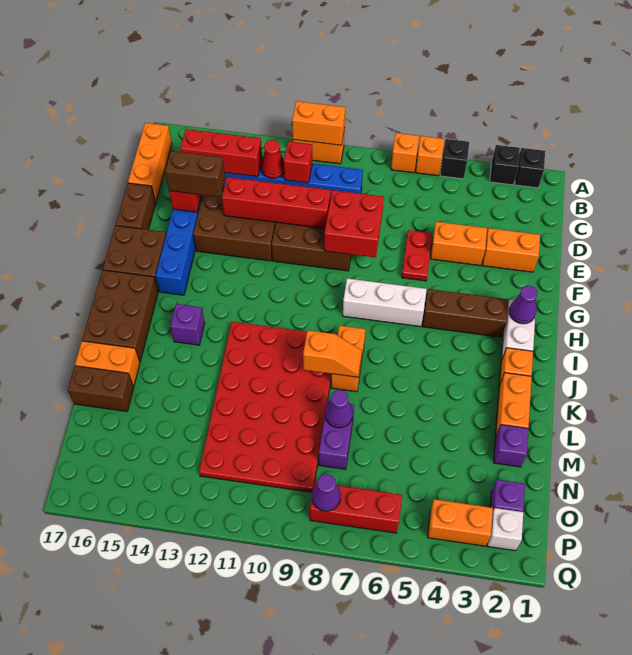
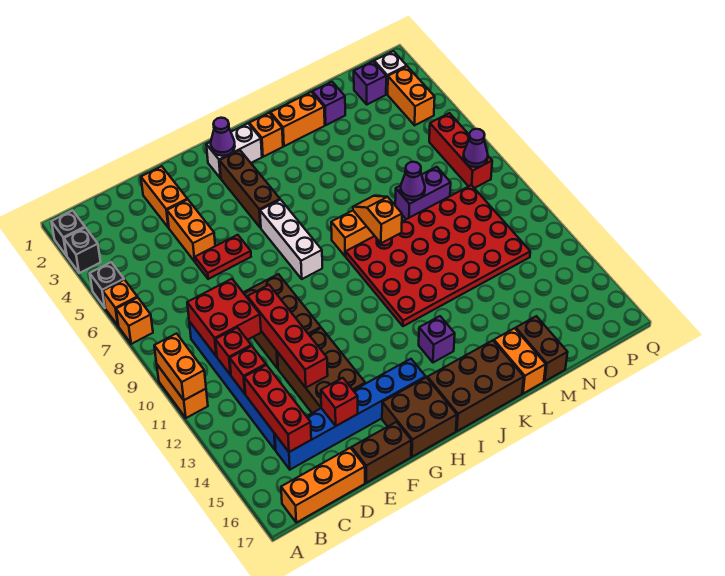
red 1x1 cone [261,140,284,178] -> red 1x1 brick [230,346,266,394]
red 2x2 brick [324,190,384,258] -> red 2x2 brick moved to [187,279,261,356]
brown 1x2 brick [165,151,225,197] -> none

